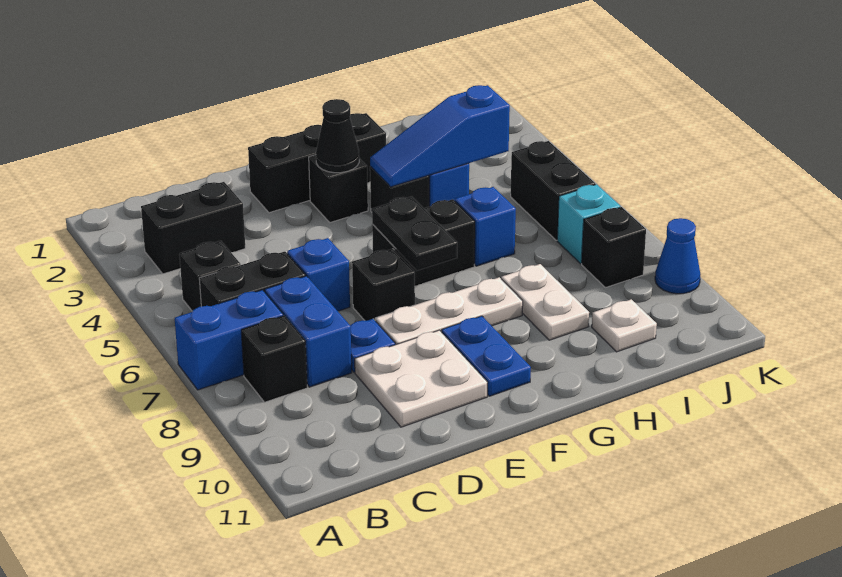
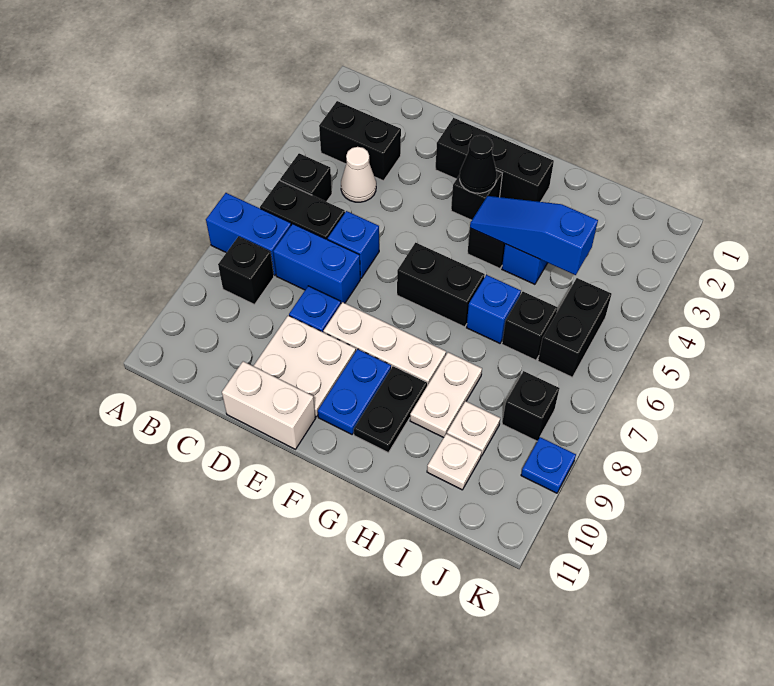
none -> white 1x1 cone [341,147,376,202]
blue 1x2 brick [265,276,352,387] -> blue 1x2 brick turned to [273,224,360,303]
none -> white 1x2 brick [222,361,316,449]
black 1x1 brick [352,249,415,321] -> black 1x1 brick moved to [502,292,557,360]
black 1x2 plate [372,196,457,271] -> black 1x2 plate moved to [354,366,427,453]
none -> white 1x1 plate [447,401,500,456]
cyan 1x1 brick [557,184,620,264] -> none
blue 1x1 cone [655,218,701,294] -> blue 1x1 plate [521,437,576,493]

